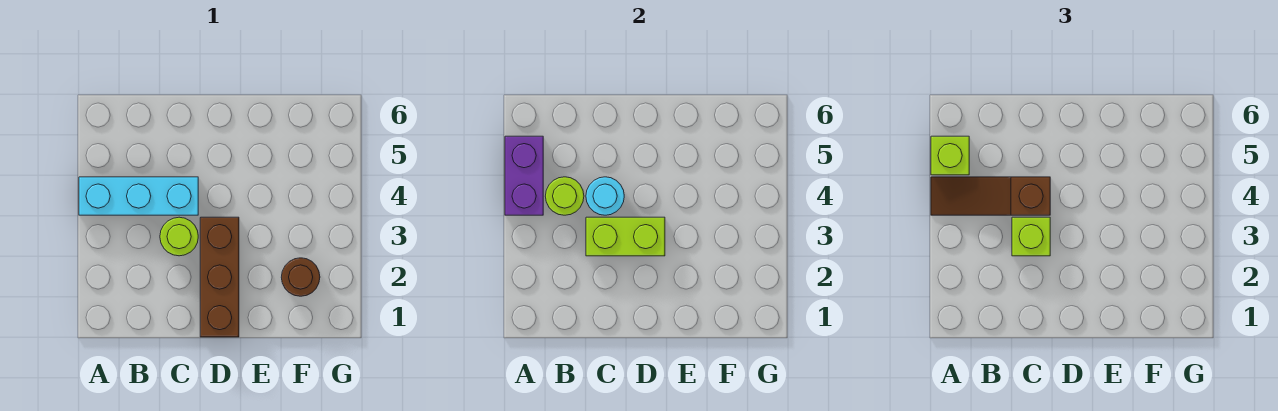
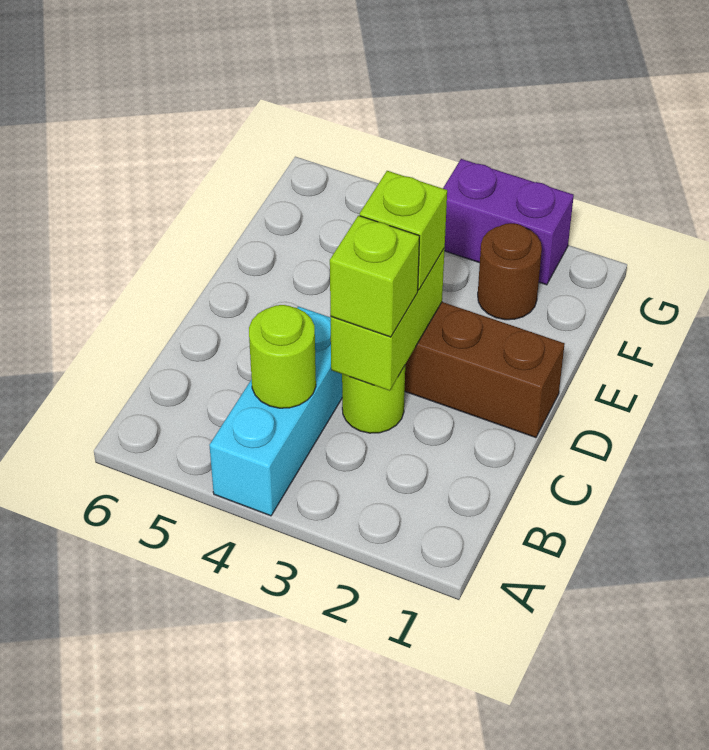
purple 1x2 brick [505,136,543,215] -> purple 1x2 brick moved to [443,159,574,285]
brown 1x3 slope [931,177,1050,215] -> none
lime 1x1 brick [931,136,969,175] -> lime 1x1 brick moved to [360,171,447,290]
cyan 1x1 round brick [586,177,624,215] -> none

